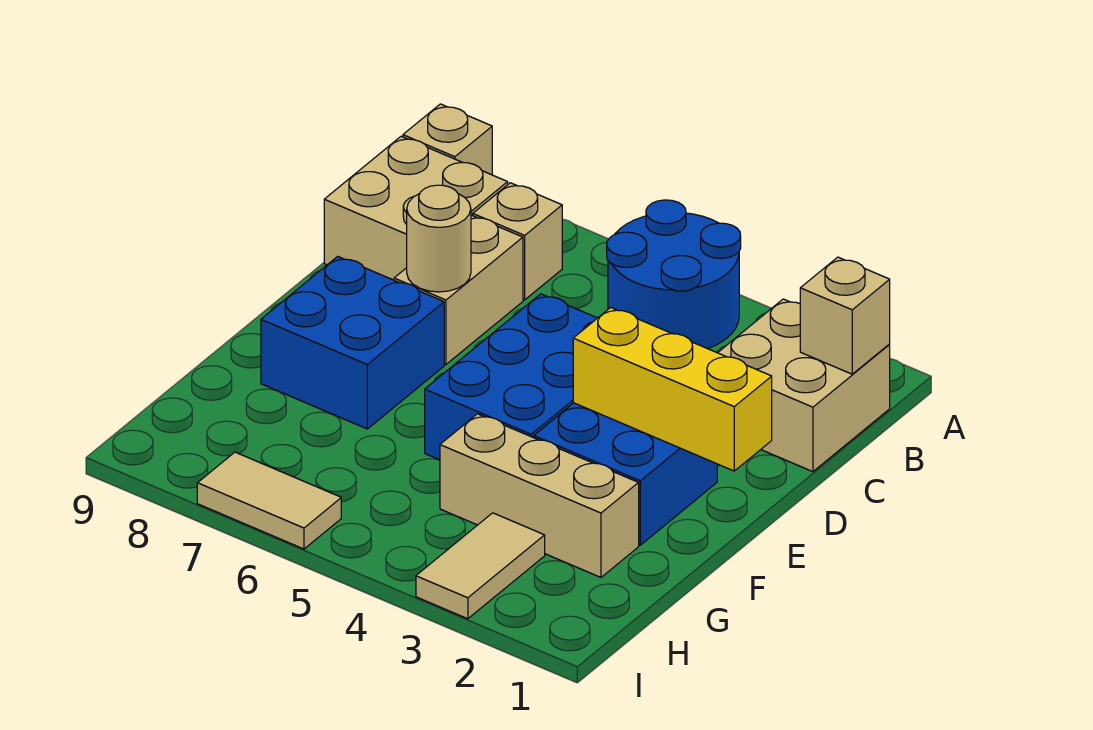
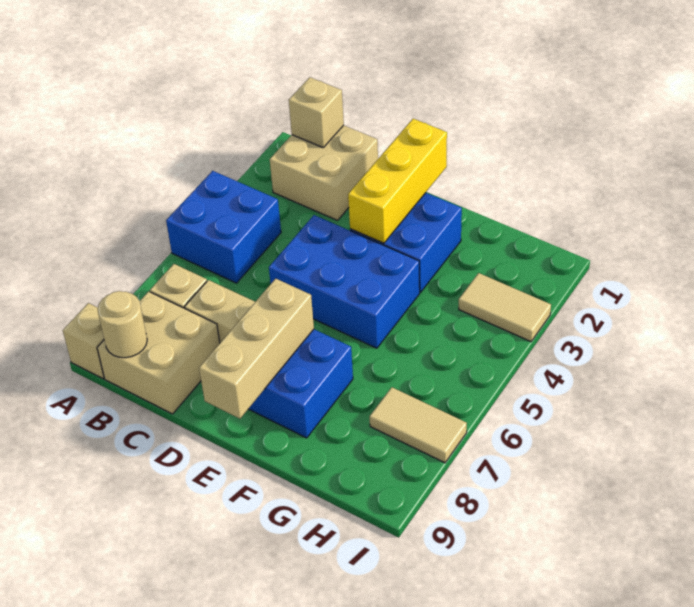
blue 2x2 round brick [607,200,741,349] -> blue 2x2 brick [166,171,281,283]
tan 1x1 round brick [407,185,471,292] -> tan 1x1 round brick moved to [98,291,147,358]
tan 1x3 brick [440,414,639,577] -> tan 1x3 brick moved to [199,279,314,419]
tan 1x2 tile [197,452,341,549] -> tan 1x2 tile turned to [370,387,467,463]

